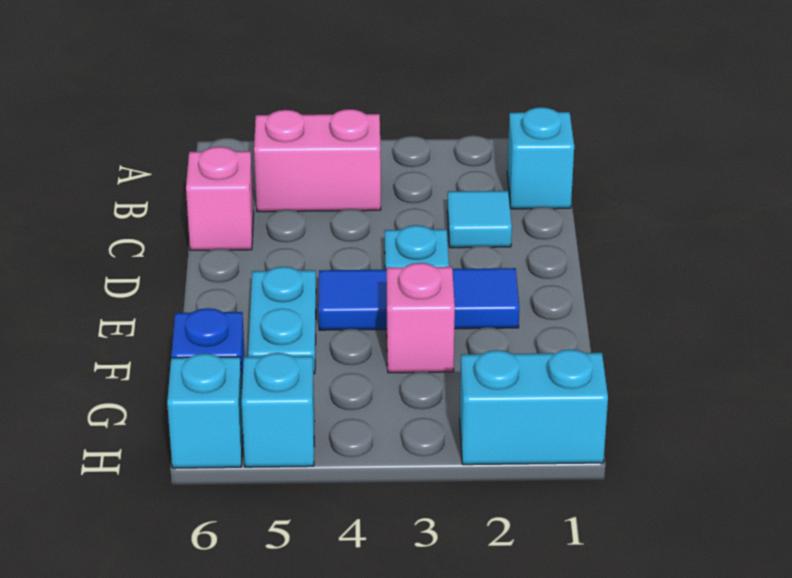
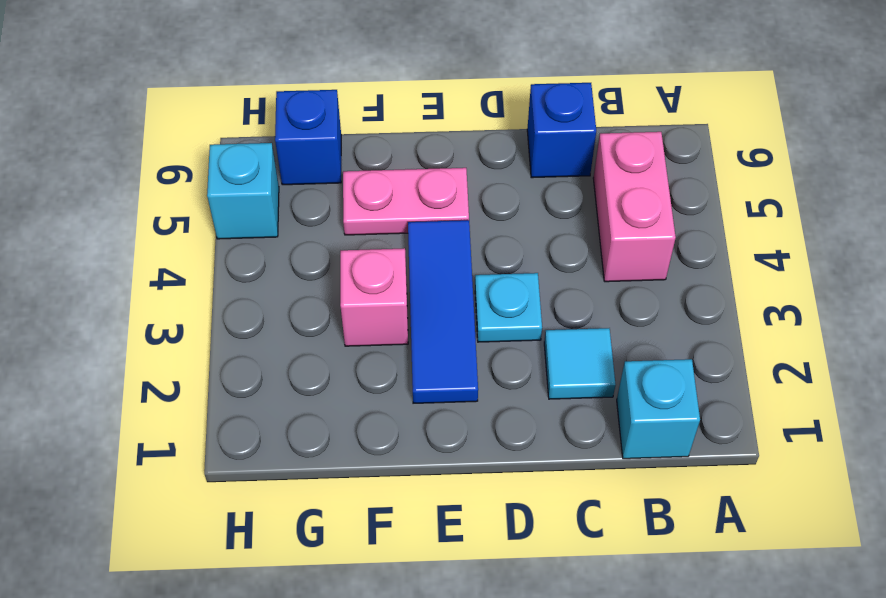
pink 1x1 brick [186,147,254,250] -> blue 1x1 brick [527,83,596,178]
cyan 1x2 plate [248,267,316,374] -> pink 1x2 plate [343,168,469,235]
cyan 1x2 brick [460,349,608,465] -> none
cyan 1x1 brick [167,353,243,468] -> none

